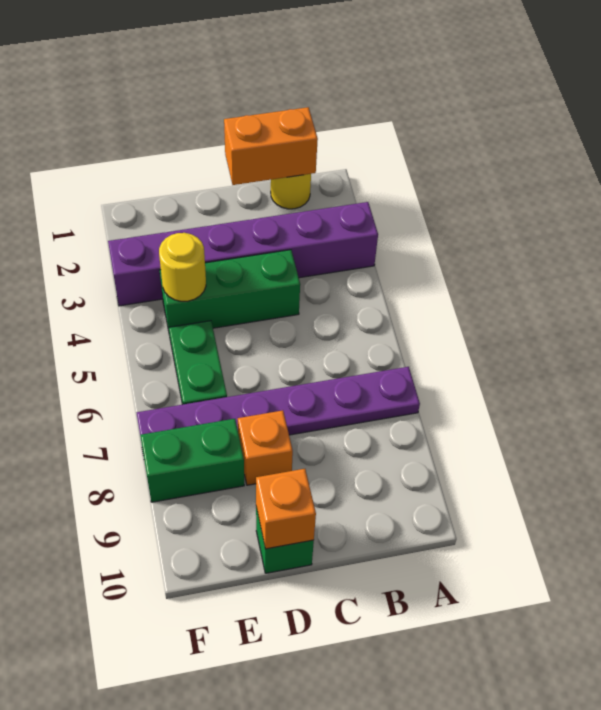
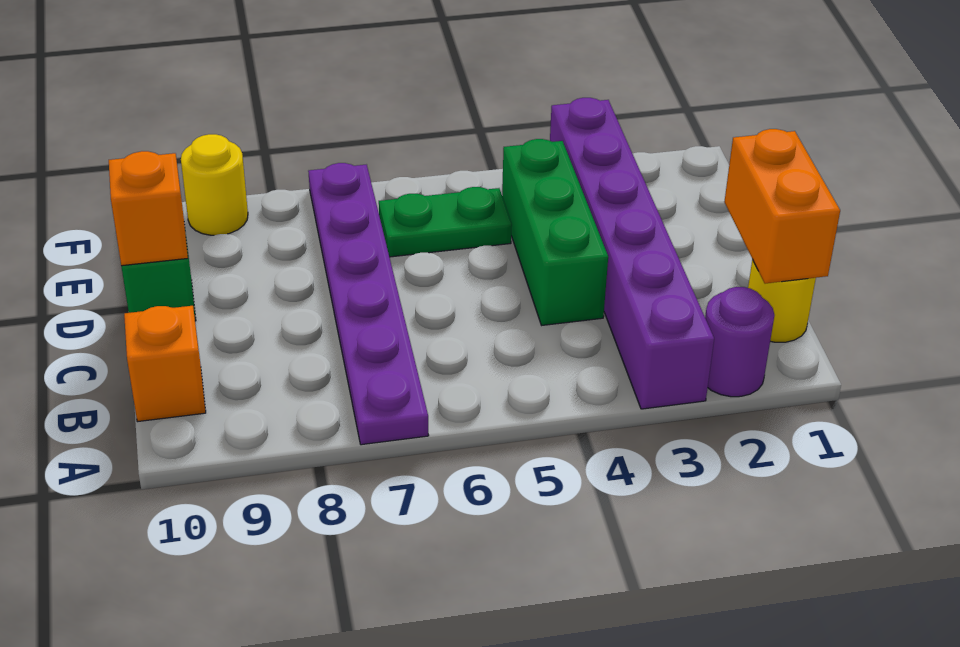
none -> purple 1x1 round brick [705,287,774,397]
orange 1x1 brick [238,410,293,485] -> orange 1x1 brick moved to [124,306,206,422]
yellow 1x1 round brick [159,233,206,301] -> yellow 1x1 round brick moved to [181,134,248,235]
green 1x2 brick [140,419,244,502] -> none

